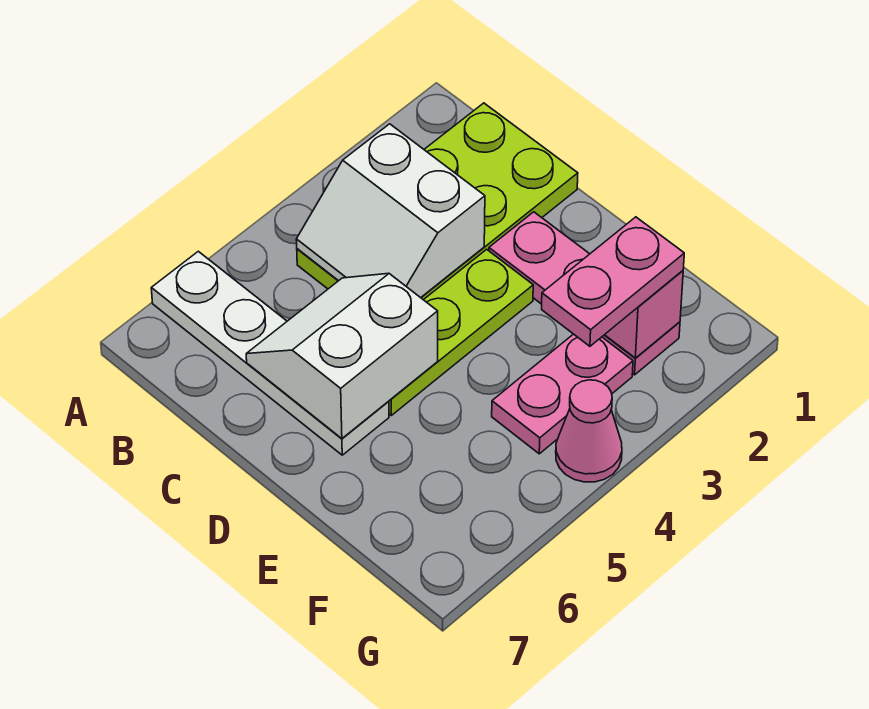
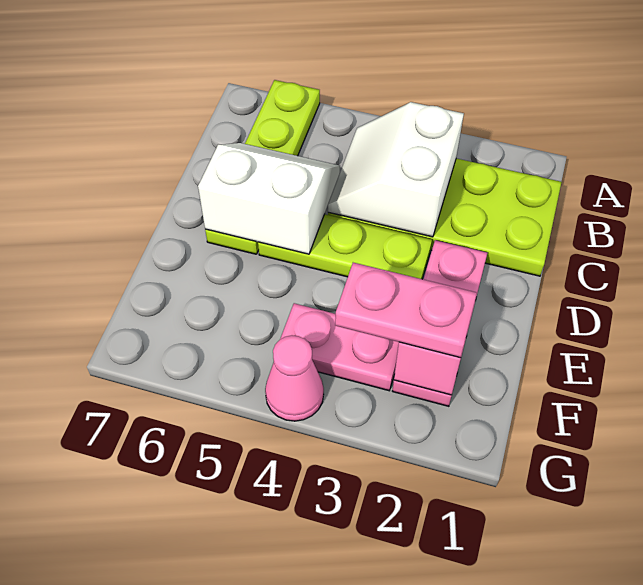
white 1x4 plate [151,251,389,455] -> lime 1x4 plate [205,80,320,254]

